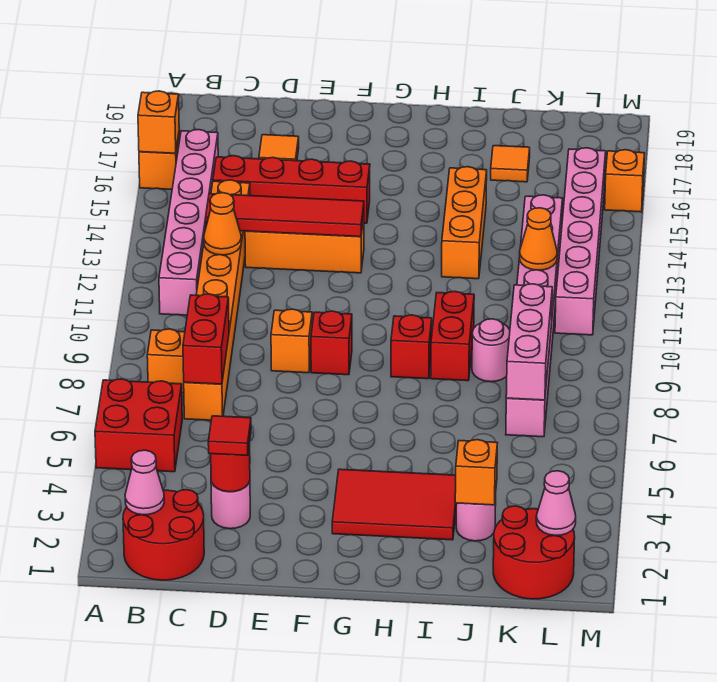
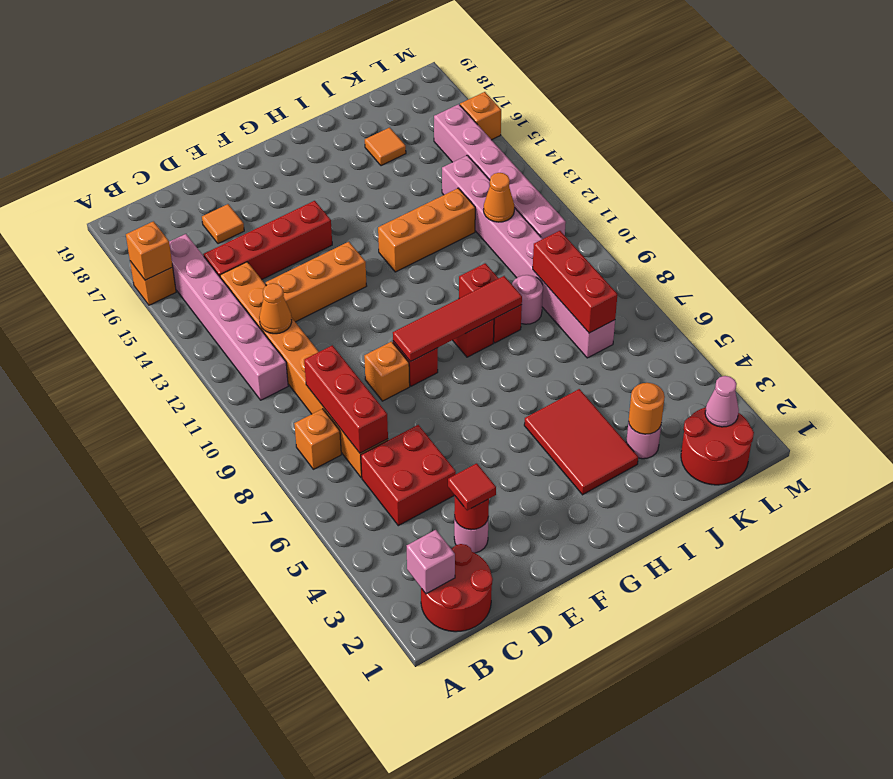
red 2x2 brick [95,379,182,472] -> red 2x2 brick moved to [361,425,456,526]
pink 1x1 cone [125,450,164,515] -> pink 1x1 brick [407,530,455,594]
red 1x2 brick [183,294,229,384] -> red 1x3 brick [304,345,388,453]
red 1x4 tile [206,194,364,237] -> red 1x4 tile moved to [393,276,522,362]
red 2x3 tile [332,469,457,540] -> red 2x3 tile turned to [524,389,638,495]
orange 1x3 brick [442,167,487,279] -> orange 1x3 brick turned to [378,188,475,272]
orange 1x1 brick [455,440,497,505] -> orange 1x1 round brick [629,383,665,434]
pink 1x3 brick [506,284,552,400] -> red 1x3 brick [533,231,617,333]

